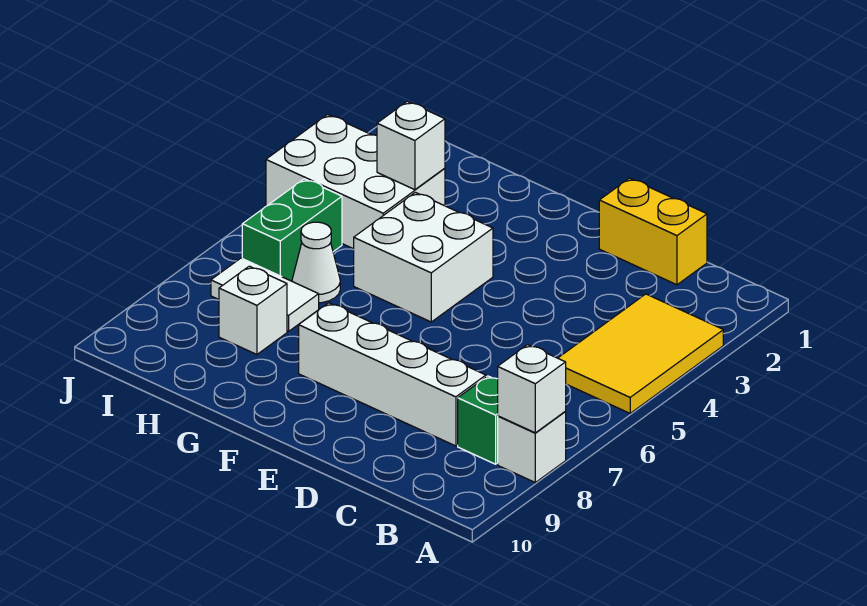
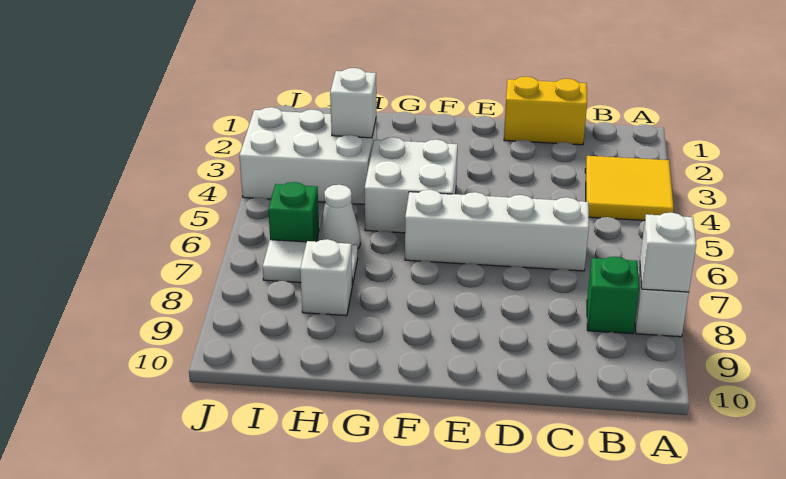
yellow 2x3 tile [558,294,723,413] -> yellow 2x2 tile [585,156,674,220]
white 1x4 brick [299,303,486,446] -> white 1x4 brick moved to [405,190,589,271]
green 1x2 brick [242,179,342,281] -> green 1x1 brick [268,182,319,242]

